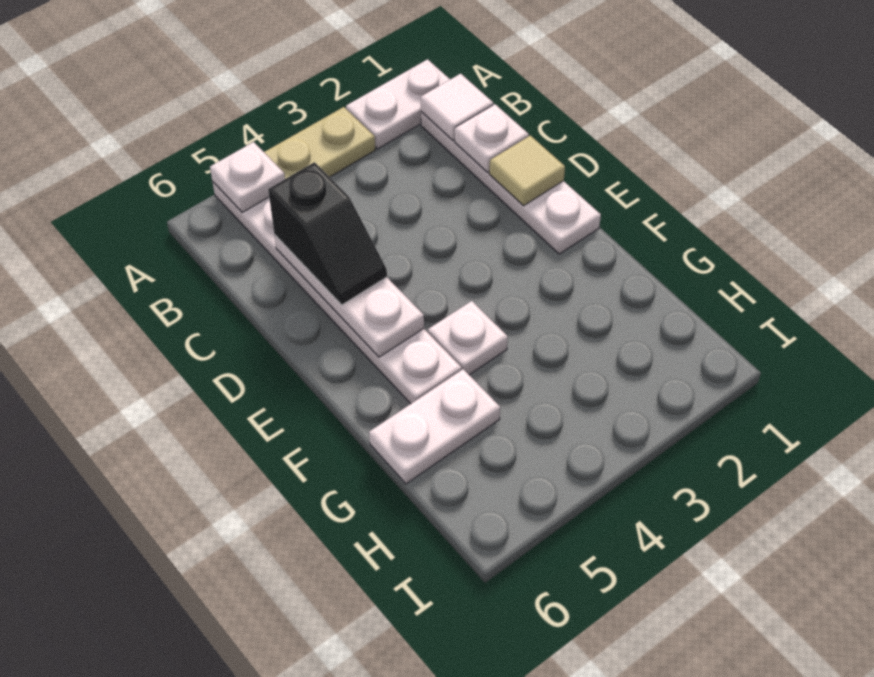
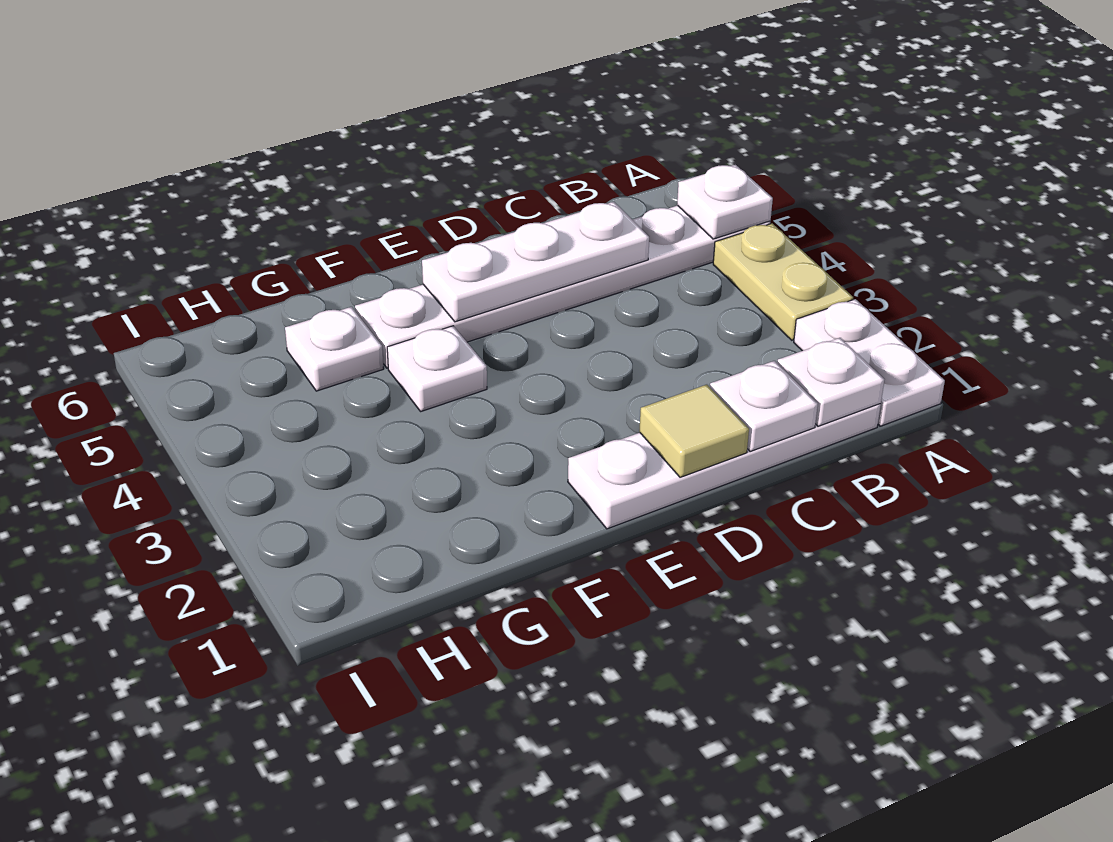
white 1x1 tile [421,74,493,140] -> white 1x1 plate [777,338,884,426]
black 1x2 slope [268,162,387,305] -> none
white 1x2 plate [369,369,500,484] -> white 1x1 plate [285,307,384,391]

